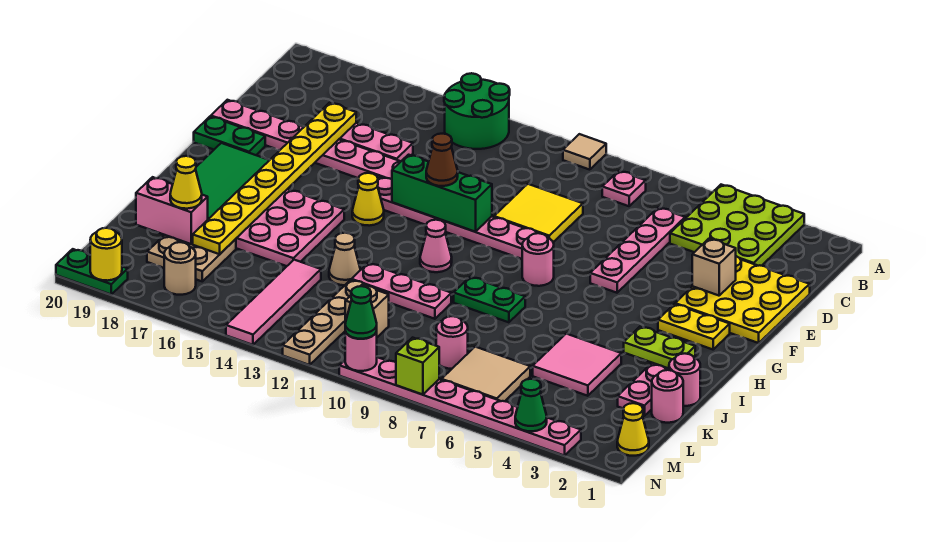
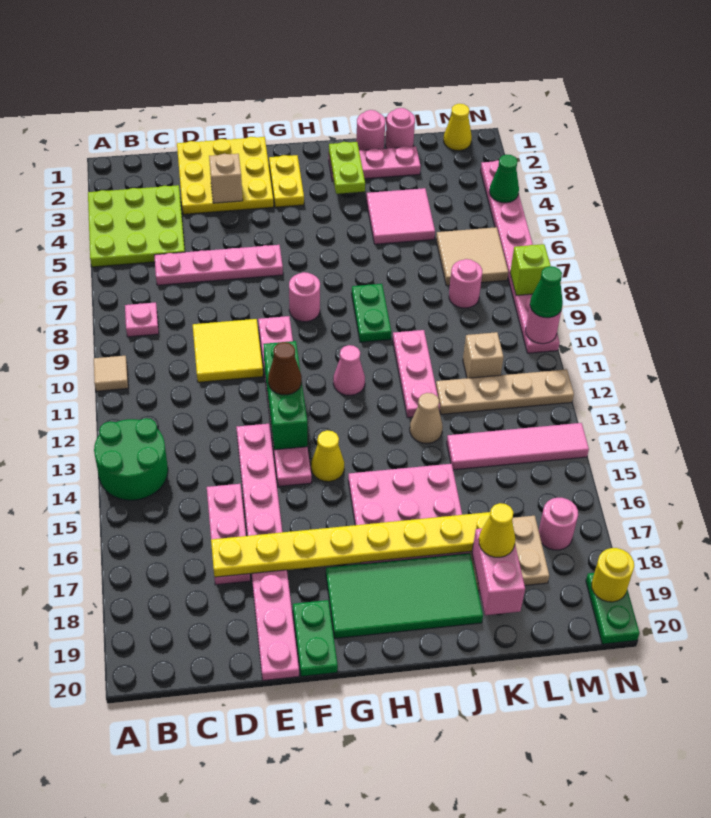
tan 1x1 round brick [164,242,196,295] -> pink 1x1 round brick [539,498,578,550]

